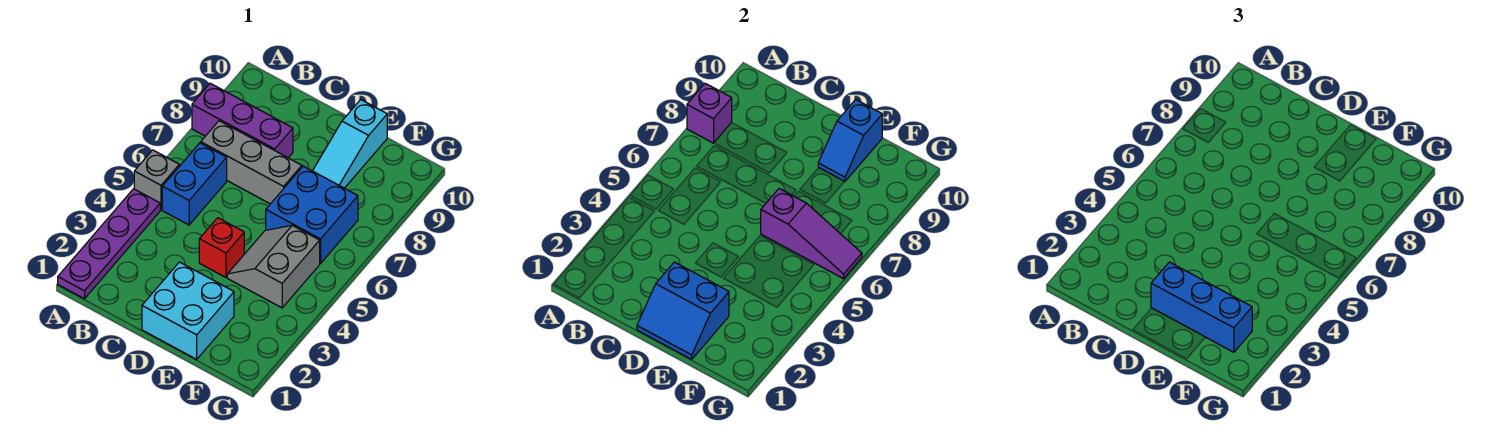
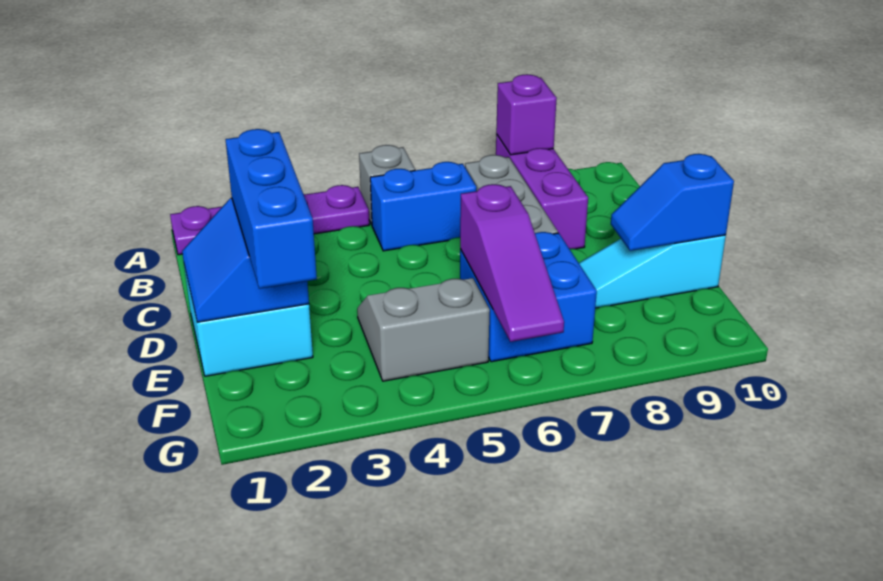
red 1x1 brick [199,218,244,277] -> none

